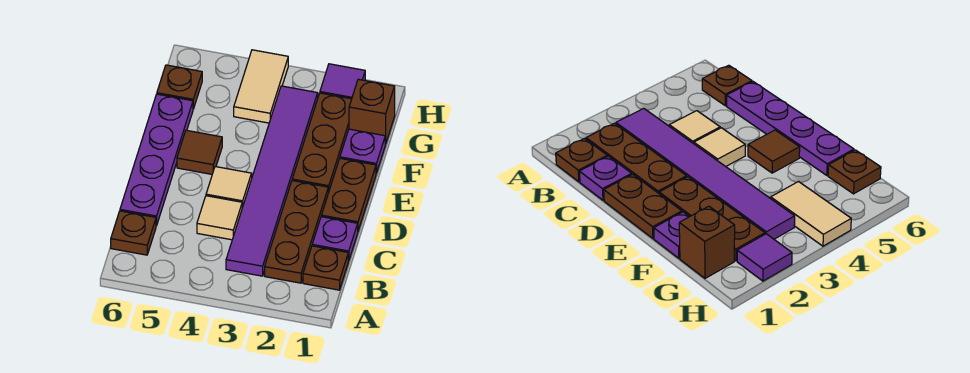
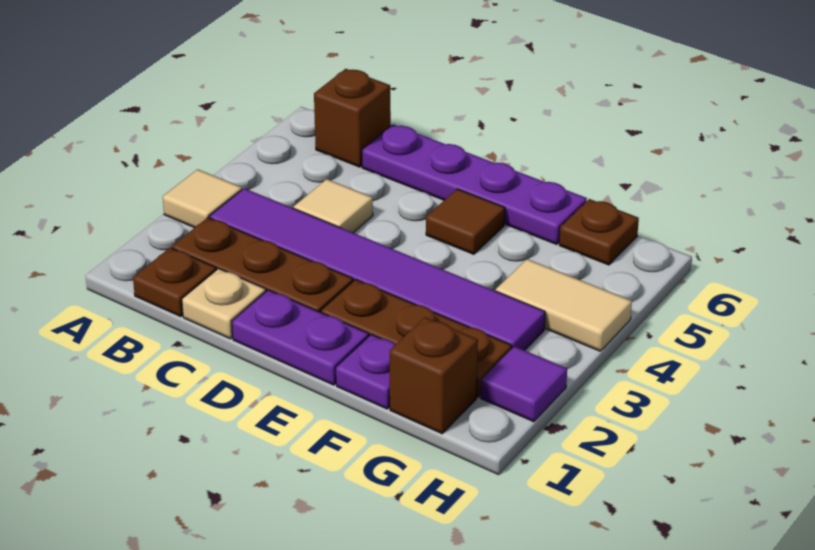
brown 1x1 plate [111,211,156,255] -> brown 1x1 brick [314,69,391,167]
purple 1x1 plate [312,217,358,261] -> tan 1x1 plate [182,269,266,339]
brown 1x2 plate [321,158,376,231] -> purple 1x2 plate [232,290,369,385]
tan 1x1 tile [206,167,252,207] -> tan 1x1 tile moved to [163,169,242,228]

